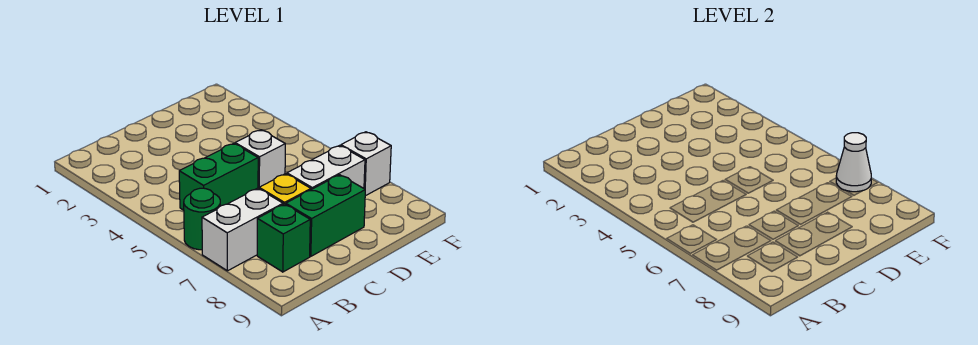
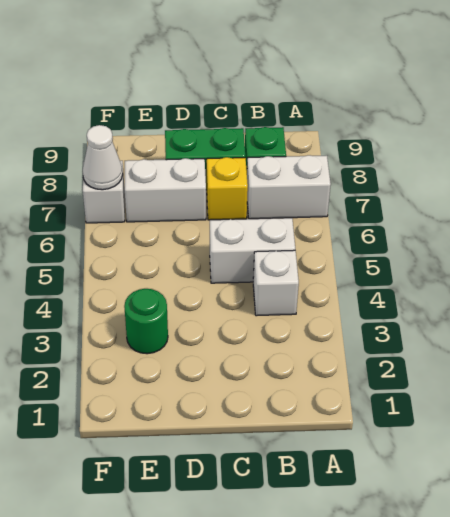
green 1x1 round brick [184,188,221,250] -> green 1x1 round brick moved to [124,289,168,354]
green 1x2 brick [179,143,258,210] -> white 1x2 brick [210,218,295,283]
white 1x1 brick [235,130,285,189] -> white 1x1 brick moved to [253,250,299,316]

